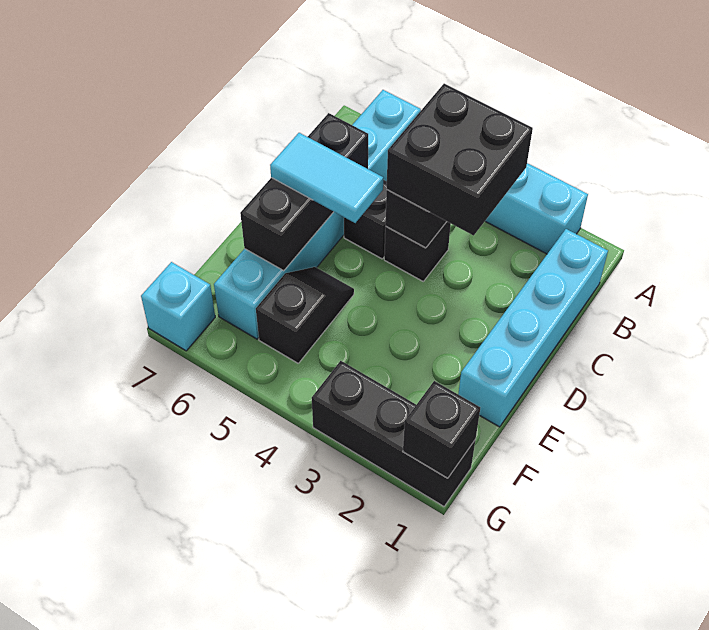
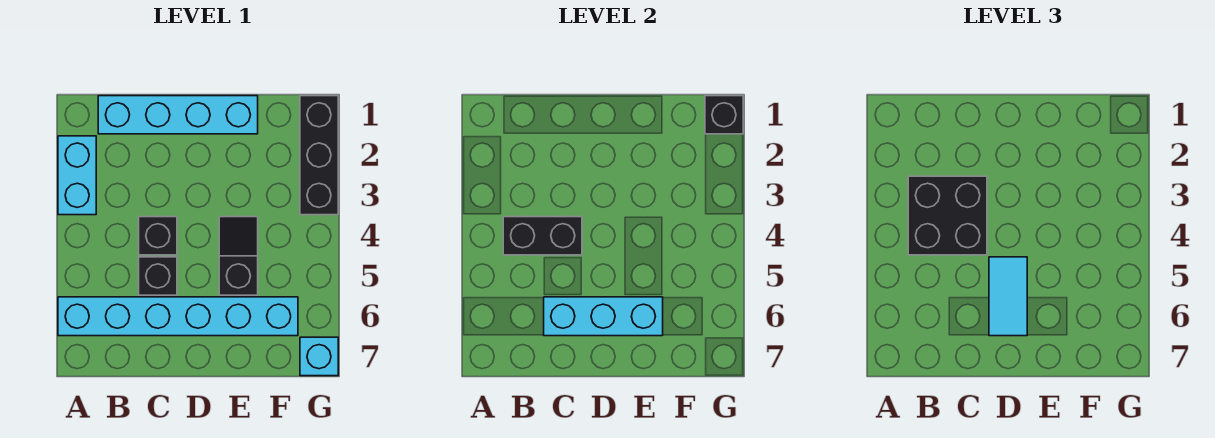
black 1x3 brick [240,113,368,271] -> cyan 1x3 brick [544,297,663,336]
black 1x2 slope [256,267,354,363] -> black 1x2 slope turned to [219,217,258,295]

